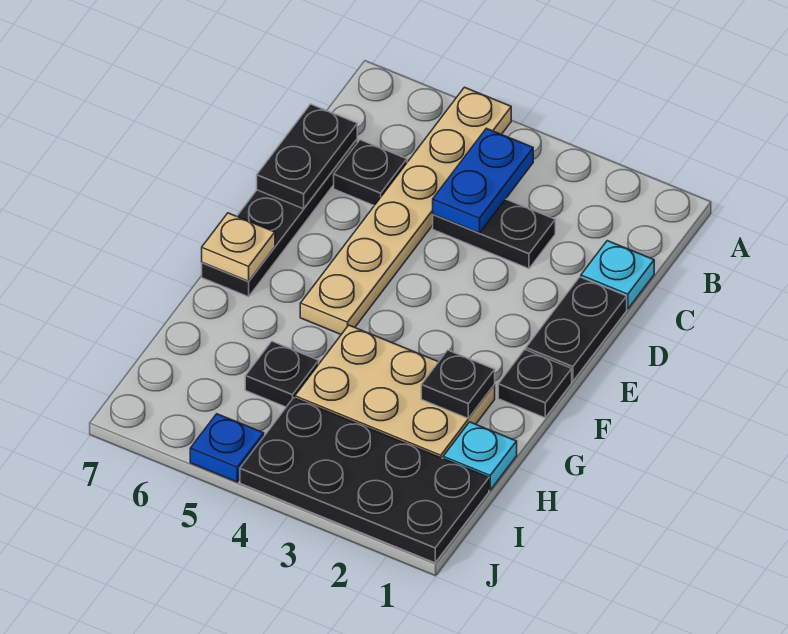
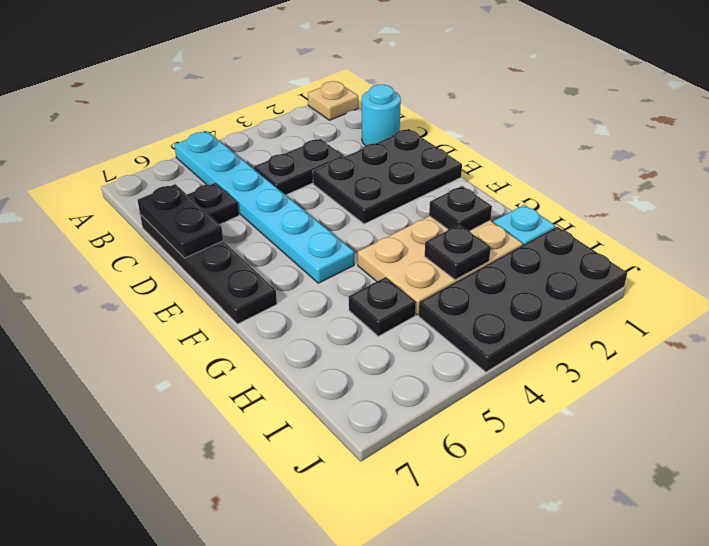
tan 1x6 plate [300,87,511,334] -> cyan 1x6 plate [174,132,354,283]
blue 1x2 plate [433,128,533,233] -> none
cyan 1x1 plate [581,241,654,309] -> cyan 1x1 round brick [362,85,401,146]
black 1x2 plate [526,277,627,382] -> black 2x3 plate [313,129,462,224]
black 1x1 plate [498,349,572,418] -> black 1x1 plate moved to [425,225,491,280]
tan 1x1 plate [202,213,275,281] -> tan 1x1 plate moved to [308,81,358,120]
blue 1x1 plate [190,414,264,482] -> none

